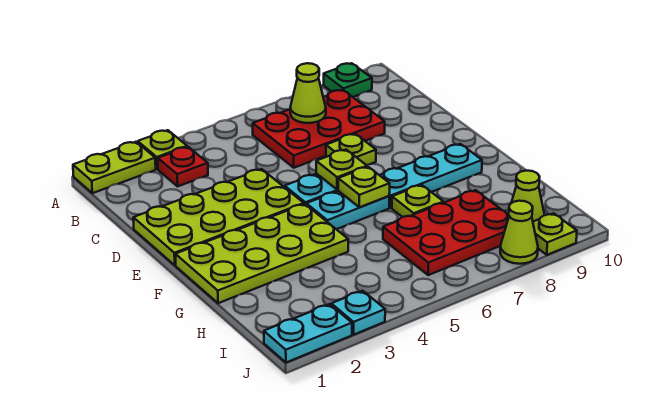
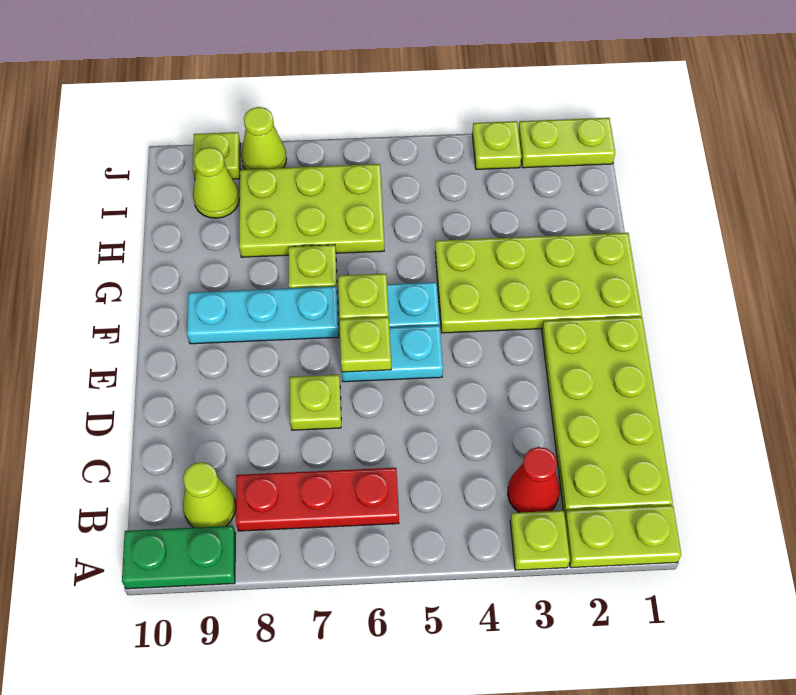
green 1x1 plate [324,63,372,97] -> green 1x2 plate [122,526,235,589]
red 1x1 plate [158,147,208,186] -> red 1x1 cone [508,447,560,513]
red 2x3 plate [253,90,385,168] -> red 1x3 plate [236,468,399,531]
lime 1x1 cone [290,63,326,123] -> lime 1x1 cone moved to [183,462,236,528]
lime 2x4 plate [133,169,304,265] -> lime 2x4 plate turned to [542,317,673,515]
red 2x3 plate [383,190,509,275] -> lime 2x3 plate [239,164,384,257]
cyan 1x2 plate [264,304,352,363] -> lime 1x2 plate [518,118,615,168]
cyan 1x1 plate [331,291,385,335] -> lime 1x1 plate [472,121,521,169]

